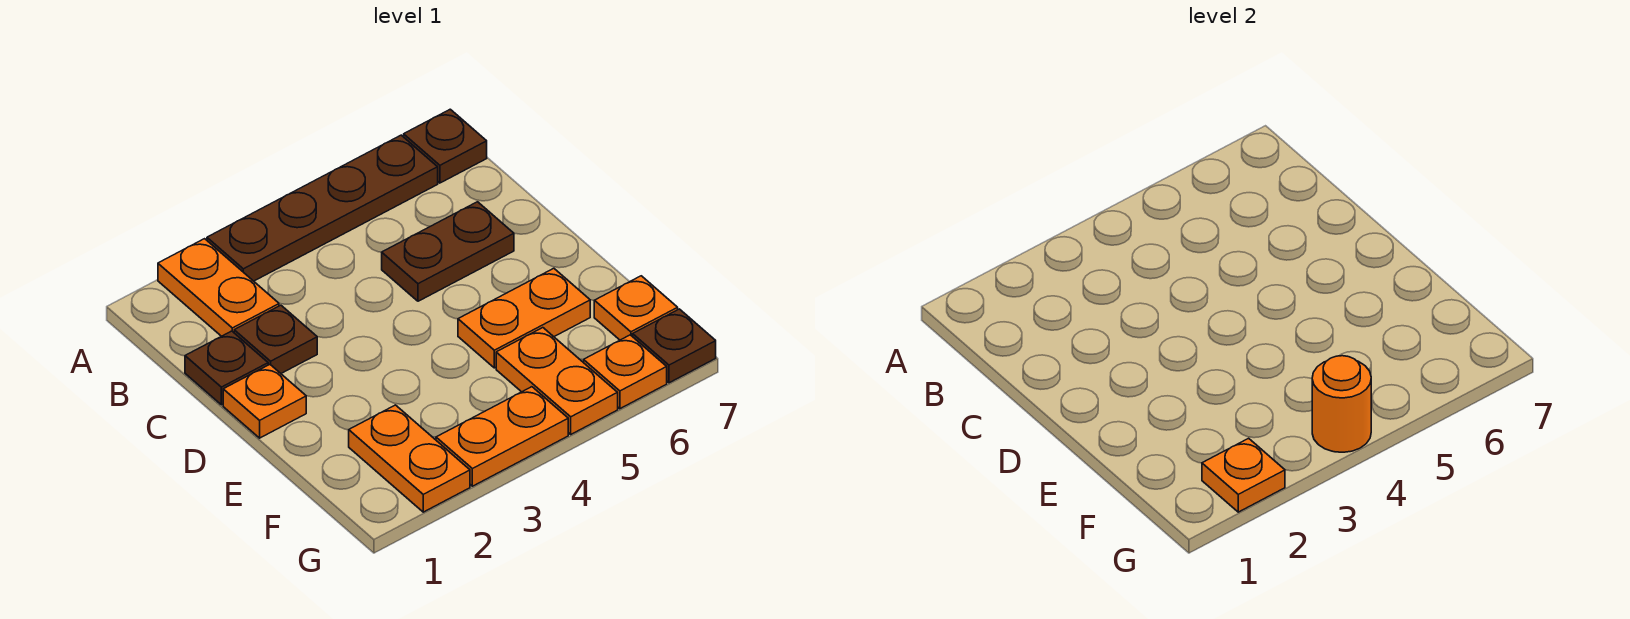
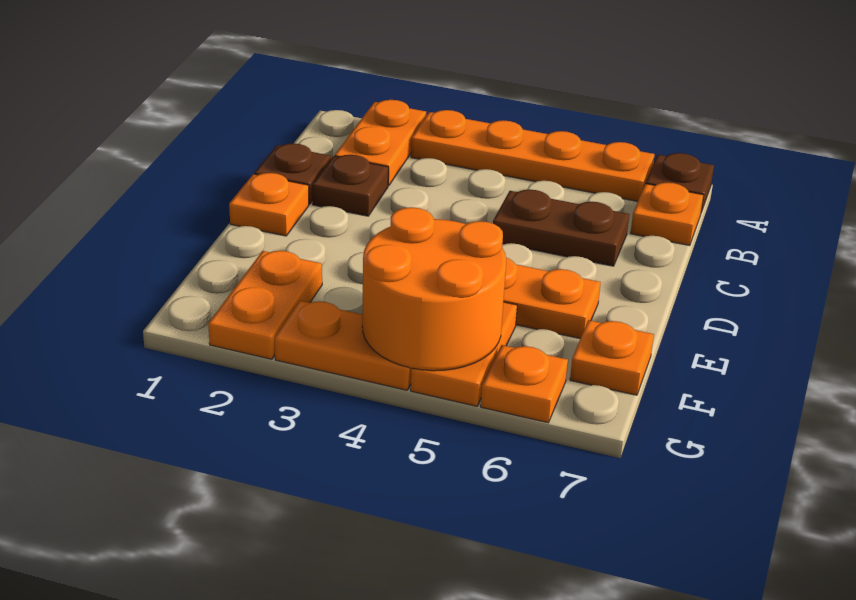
brown 1x4 plate [207,135,438,281] -> orange 1x4 plate [411,110,655,201]
orange 1x1 plate [1202,438,1285,512] -> orange 1x1 plate moved to [631,183,704,246]
orange 1x1 round brick [1312,356,1371,452] -> orange 2x2 round brick [362,207,506,371]
brown 1x1 plate [633,309,716,383] -> none

